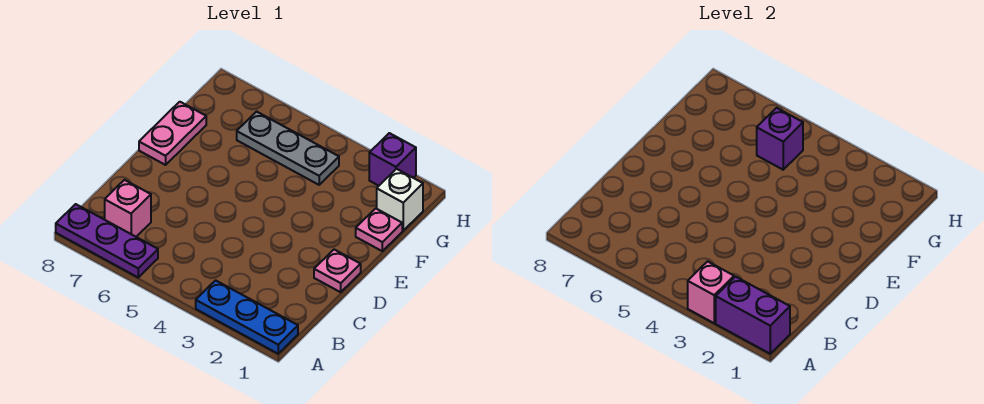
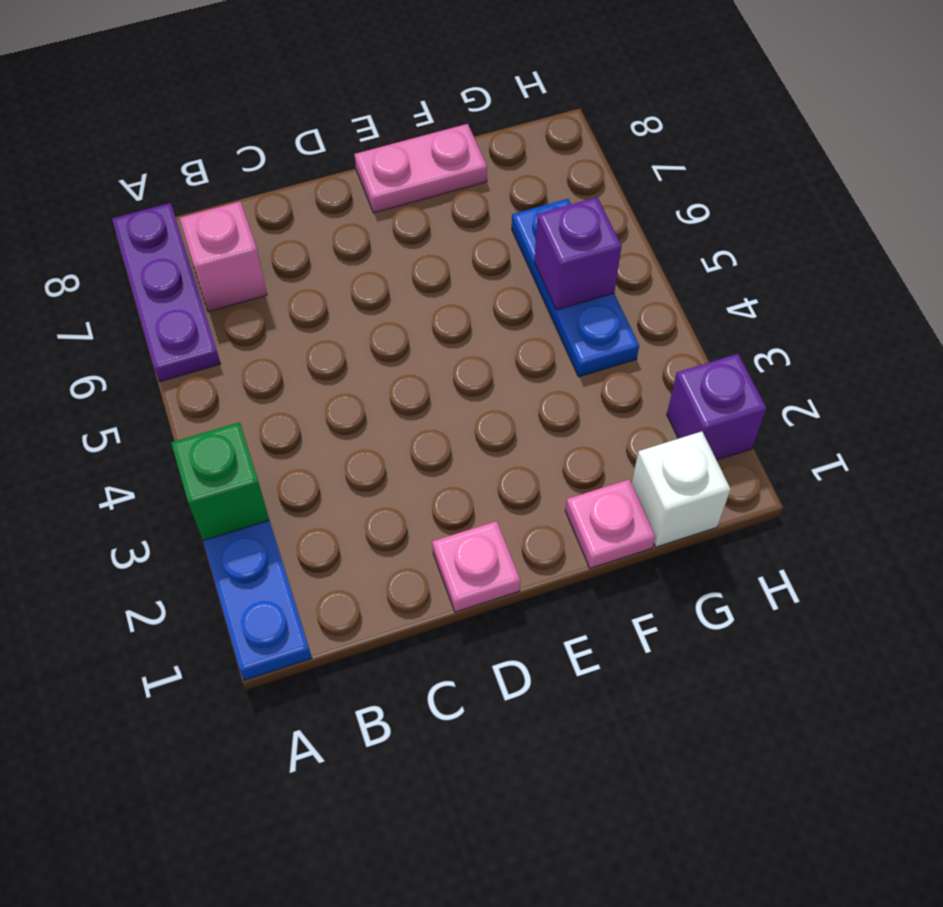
purple 1x2 brick [716,277,790,354] -> none
pink 1x1 brick [688,261,734,323] -> green 1x1 brick [171,422,269,541]
grey 1x3 plate [237,112,339,185] -> blue 1x3 plate [512,199,639,377]

